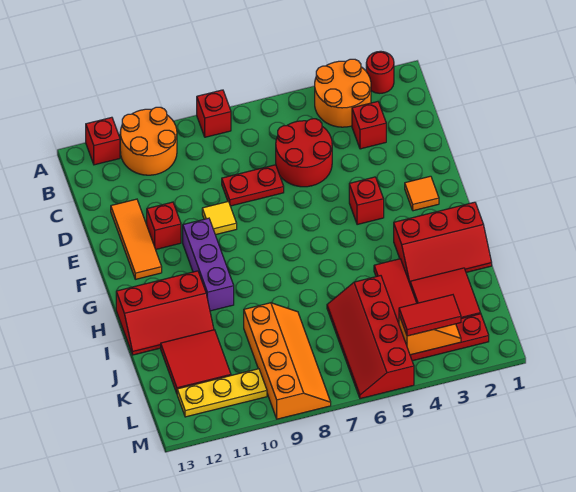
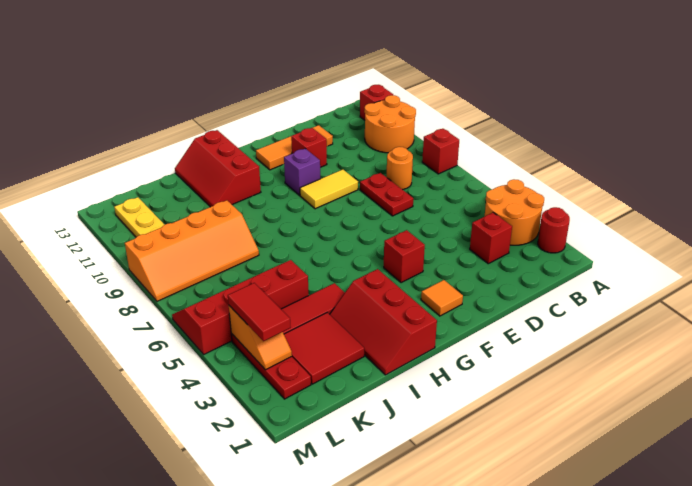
red 2x2 round brick [276,119,332,187] -> none
none -> orange 1x1 round brick [386,147,413,190]
yellow 1x1 tile [202,202,237,235] -> yellow 1x2 tile [300,170,358,209]
purple 1x3 brick [183,218,234,311] -> purple 1x1 brick [284,148,320,195]
red 2x2 tile [161,330,231,393] -> none

